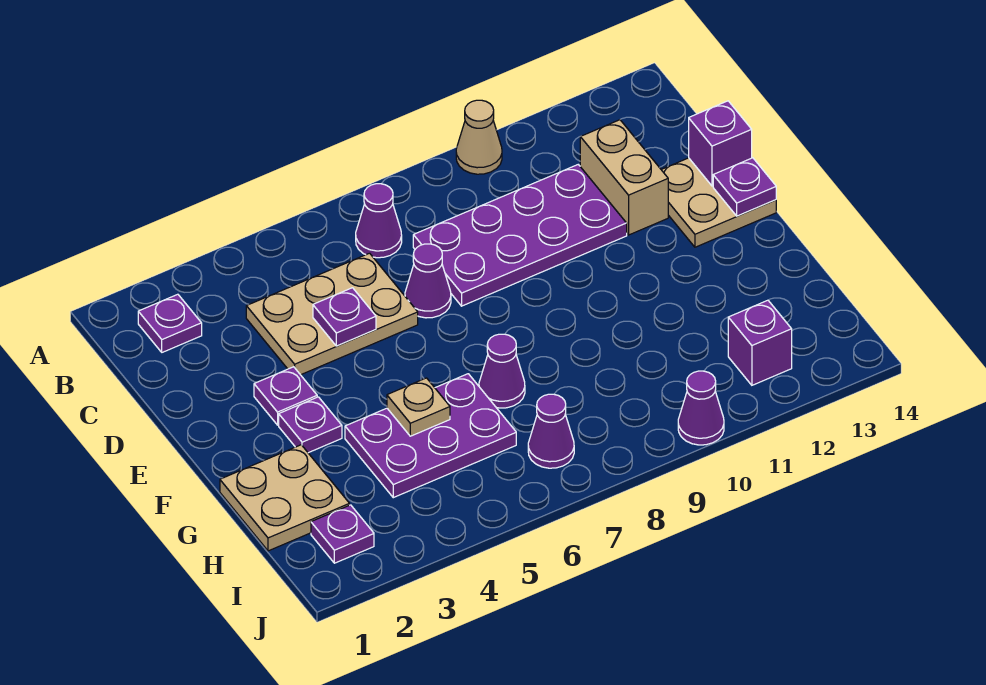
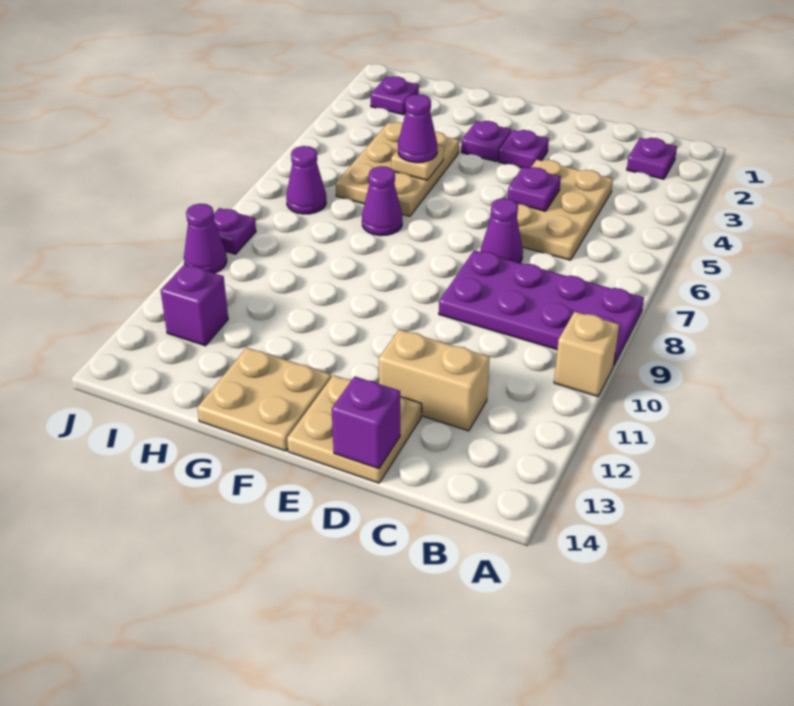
tan 1x1 cone [456,100,502,174] -> tan 1x1 brick [554,312,619,396]
purple 1x1 cone [356,184,402,258] -> purple 1x1 cone moved to [398,94,437,163]
purple 2x4 plate [413,165,627,306] -> purple 2x4 plate turned to [439,250,644,366]
purple 1x1 plate [713,158,776,216] -> purple 1x1 plate moved to [214,208,256,254]
tan 2x2 plate [220,445,349,551] -> tan 2x2 plate moved to [197,347,331,451]
purple 2x3 plate [345,374,516,498] -> tan 2x3 plate [336,122,459,216]

